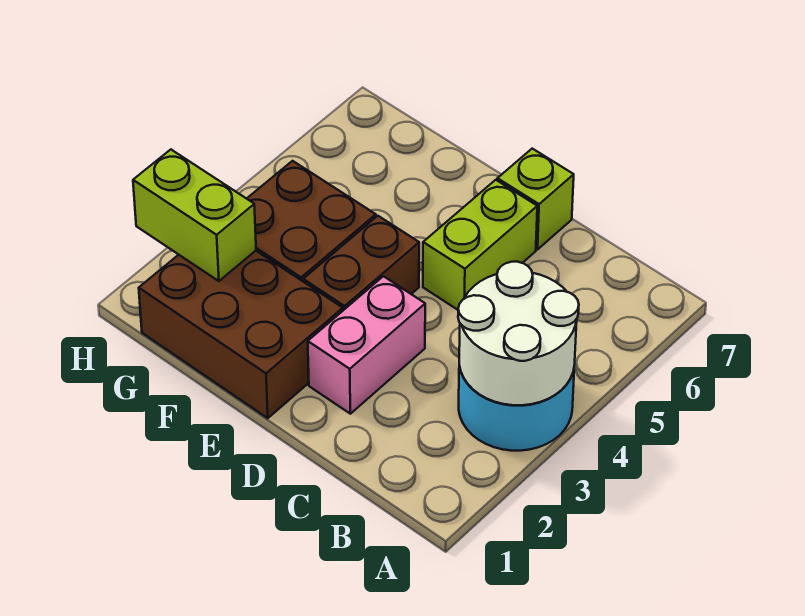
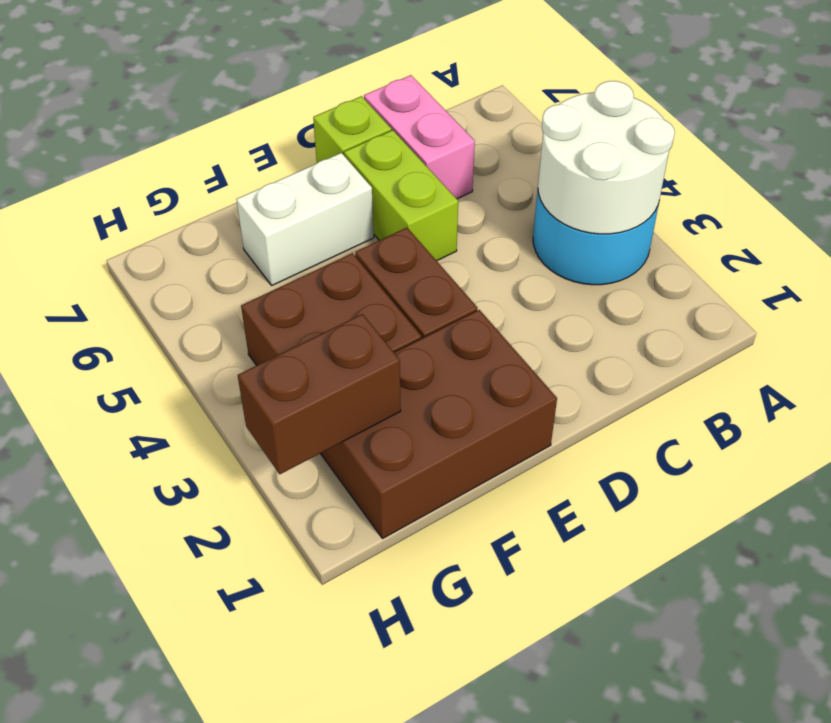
pink 1x2 brick [308,276,425,414] -> pink 1x2 brick moved to [364,75,475,199]
none -> white 1x2 brick [237,153,374,285]
lime 1x2 brick [133,150,256,281] -> brown 1x2 brick [238,314,401,474]

